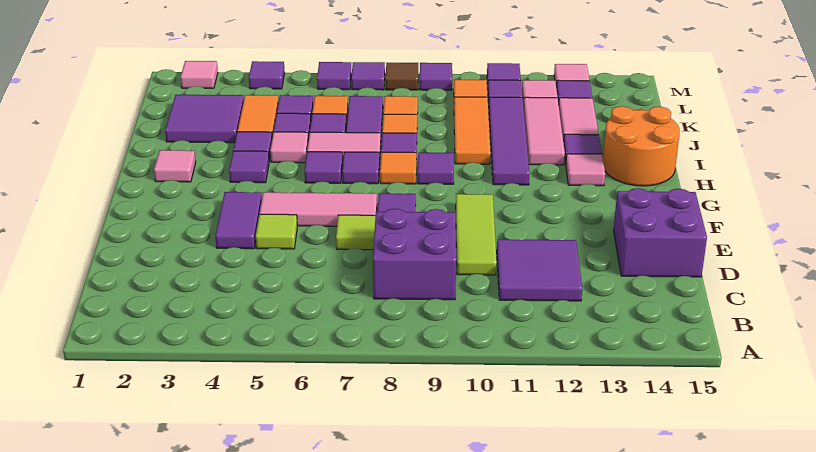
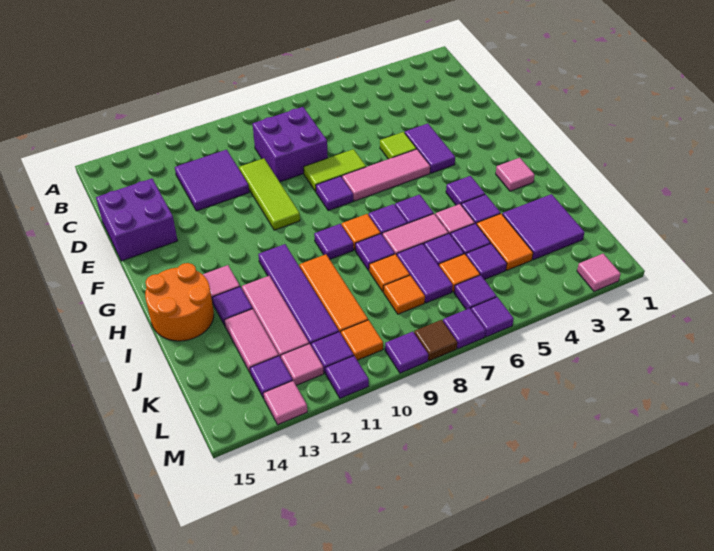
purple 1x1 tile [249,61,285,89] -> purple 1x1 tile moved to [454,275,497,309]

